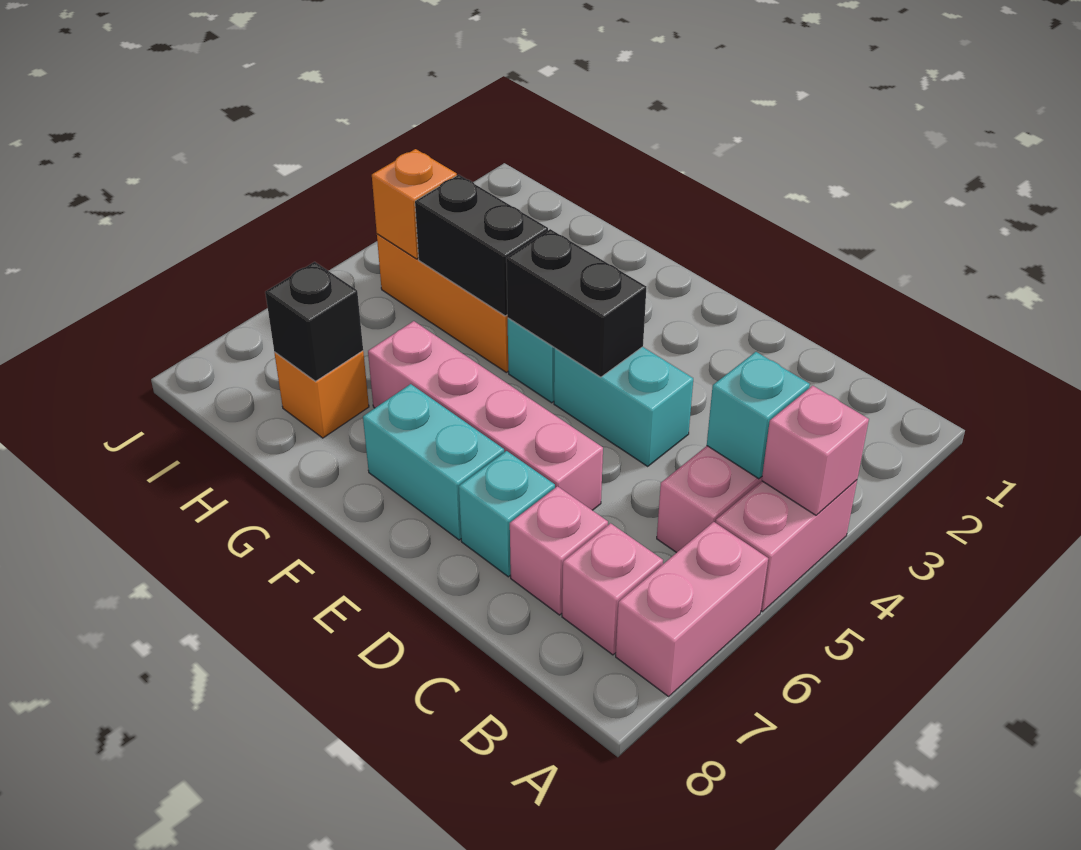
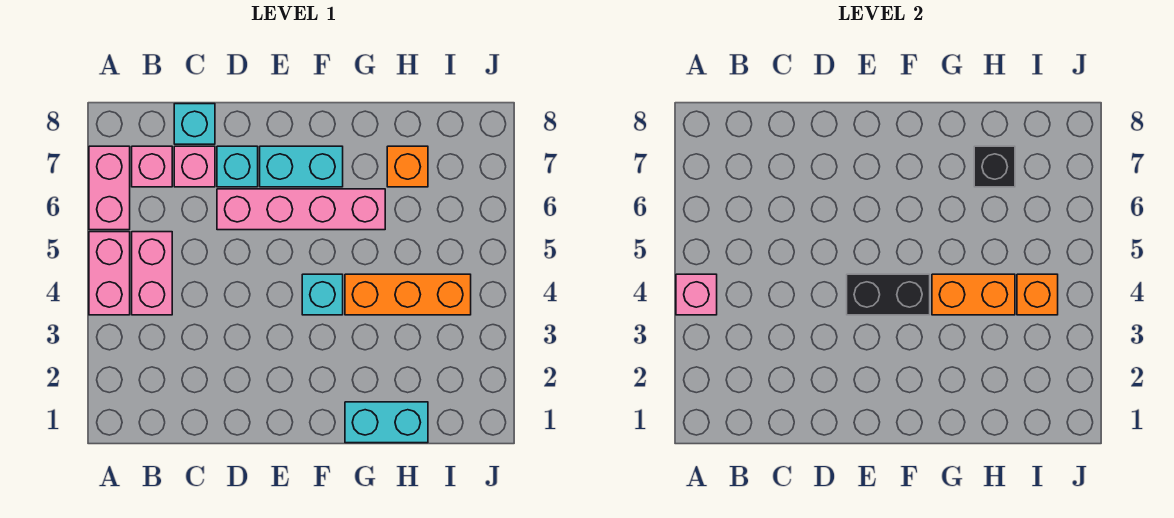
cyan 1x1 brick [707,352,810,479] -> cyan 1x1 brick moved to [174,104,215,144]
cyan 1x2 brick [554,347,693,466] -> cyan 1x2 brick moved to [345,402,428,443]
black 1x2 brick [415,175,548,316] -> orange 1x2 brick [932,274,1015,315]

